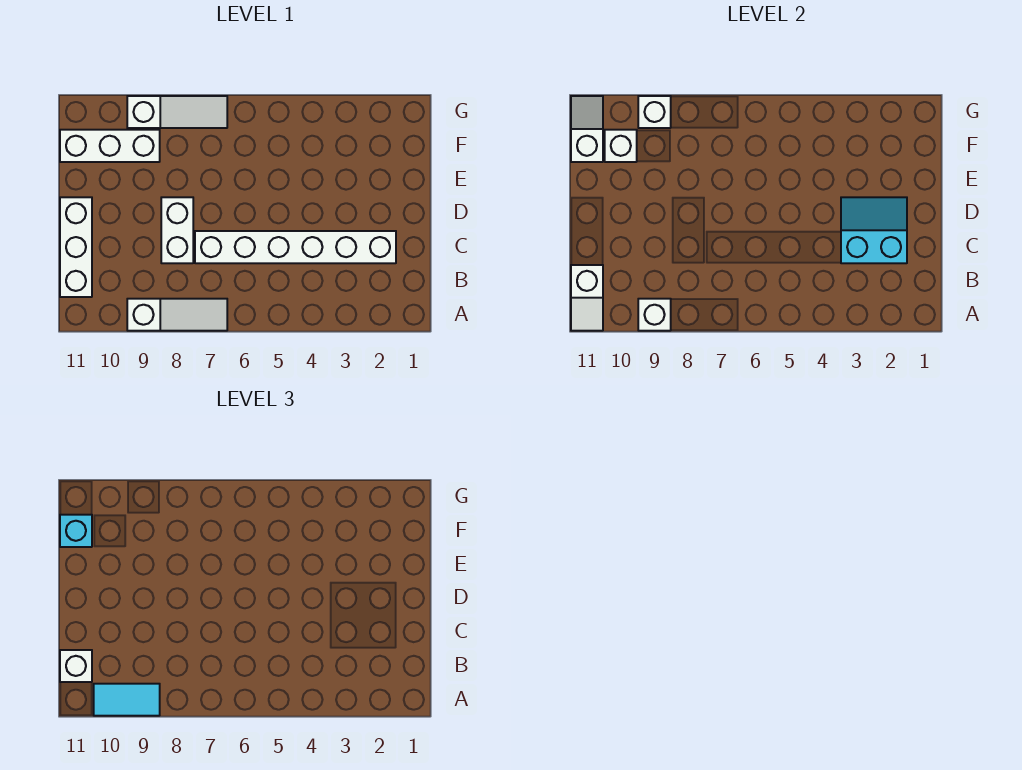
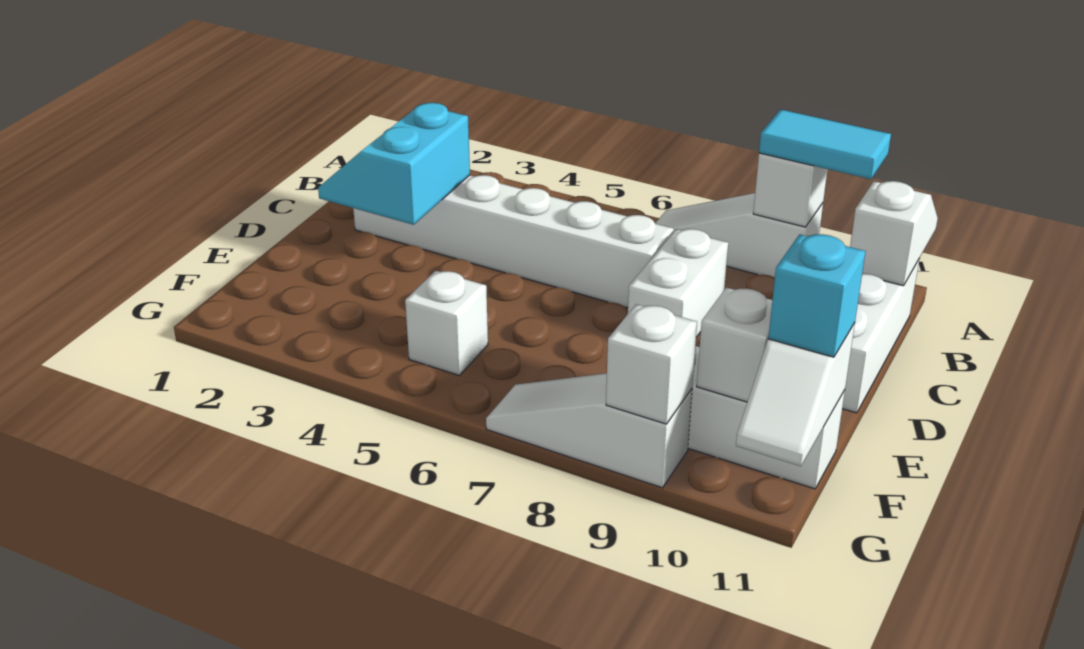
white 1x1 brick [60,650,92,682] -> white 1x1 brick moved to [405,271,488,375]
cyan 2x2 slope [841,197,907,263] -> cyan 2x2 slope turned to [318,103,470,225]

